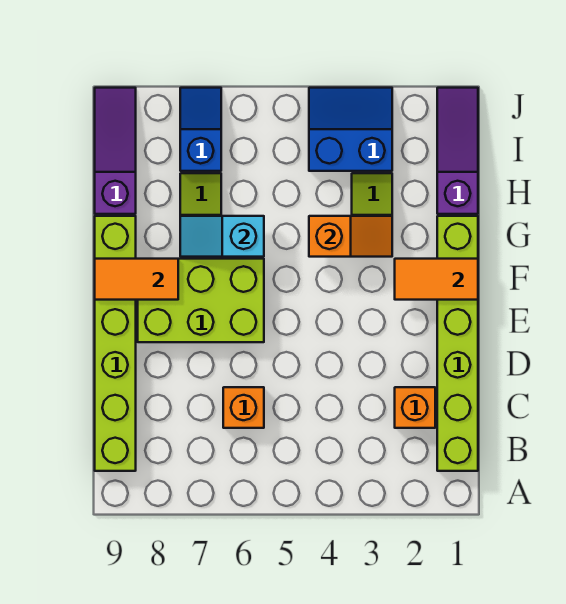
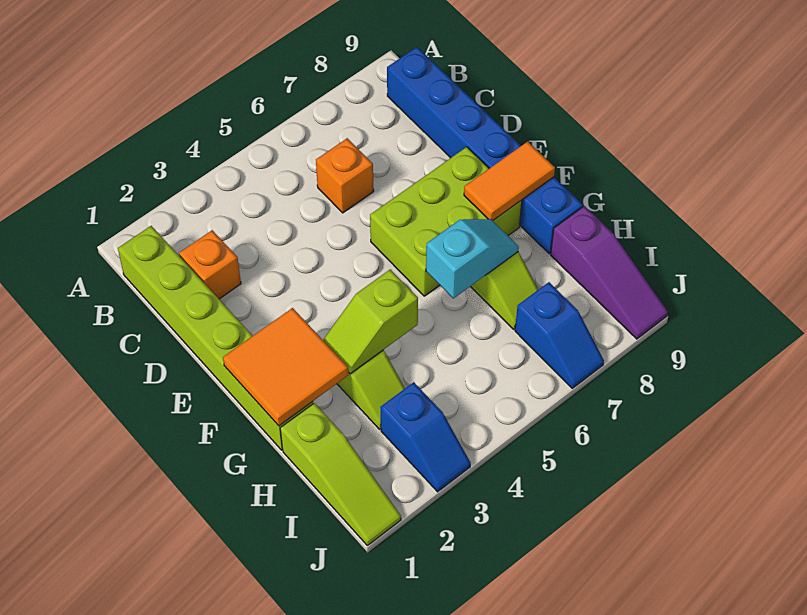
lime 1x6 brick [95,216,136,471] -> blue 1x6 brick [387,47,583,254]
orange 1x2 tile [395,259,478,300] -> orange 2x2 tile [223,308,348,426]
orange 1x2 slope [309,216,392,257] -> lime 1x2 slope [323,269,418,374]
purple 1x3 slope [437,88,478,214] -> lime 1x3 slope [280,403,401,546]
blue 2x2 slope [309,88,392,171] -> blue 1x2 slope [380,382,471,492]

